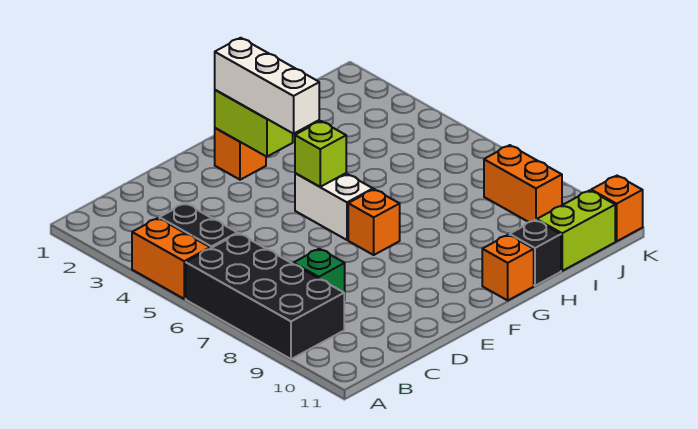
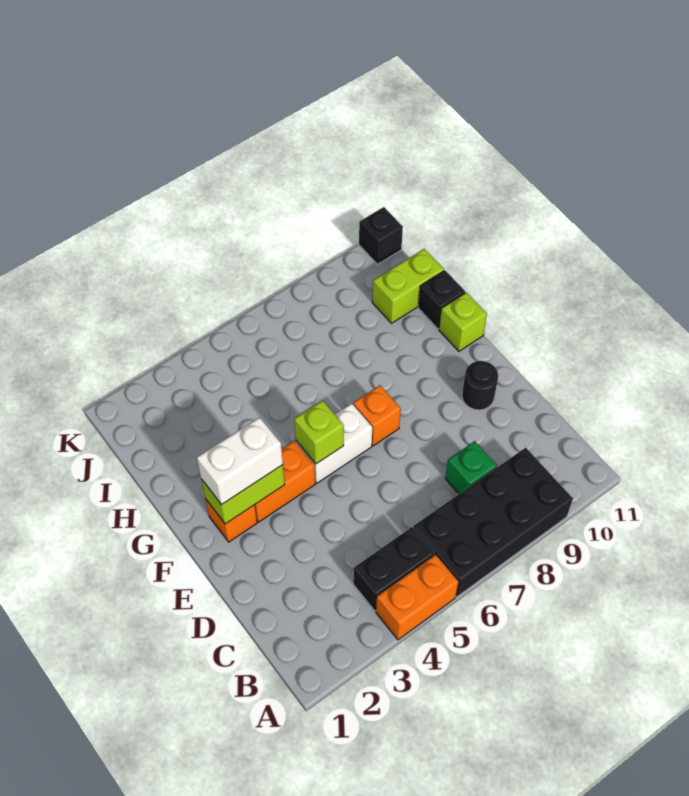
none -> black 1x1 round brick [462,361,498,410]
white 1x3 brick [215,38,319,134] -> white 1x2 brick [197,417,283,505]
orange 1x1 brick [482,235,534,300] -> lime 1x1 brick [439,292,487,351]
lime 1x2 brick [537,190,615,271] -> lime 1x2 brick turned to [372,249,444,323]
orange 1x2 brick [484,145,562,222] -> orange 1x2 brick moved to [255,441,315,522]
orange 1x1 brick [591,176,643,241] -> black 1x1 brick [359,207,403,264]

